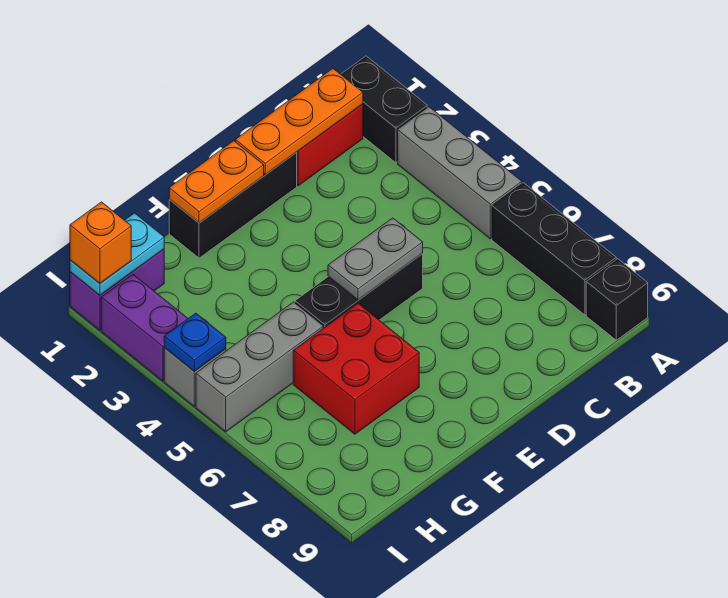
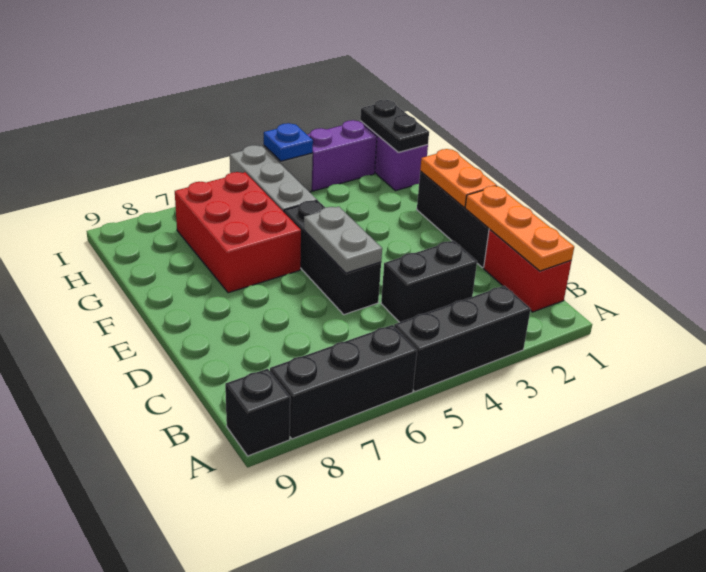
black 1x2 brick [341,56,427,163] -> black 1x2 brick moved to [381,241,477,322]
grey 1x3 brick [398,107,522,239] -> black 1x3 brick [394,286,531,392]
red 2x2 brick [293,303,419,434] -> red 2x3 brick [175,172,301,293]
cyan 1x2 plate [70,213,164,295] -> black 1x2 plate [360,100,429,152]
orange 1x1 brick [70,202,131,283] -> none

